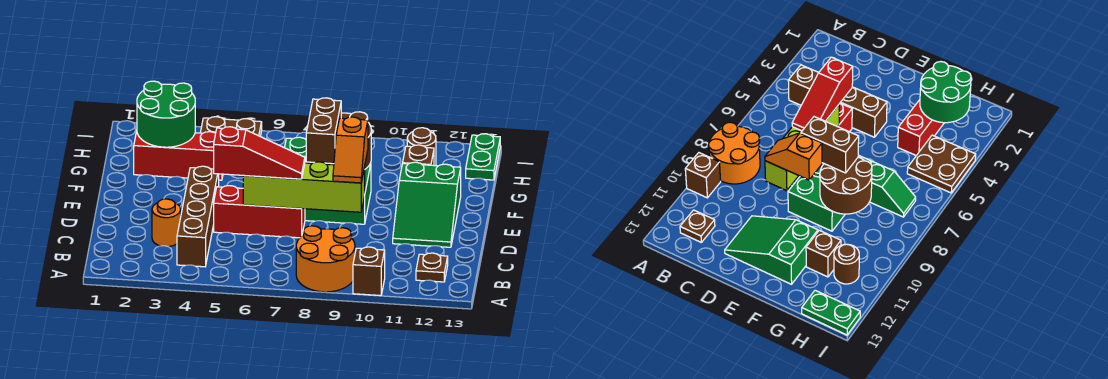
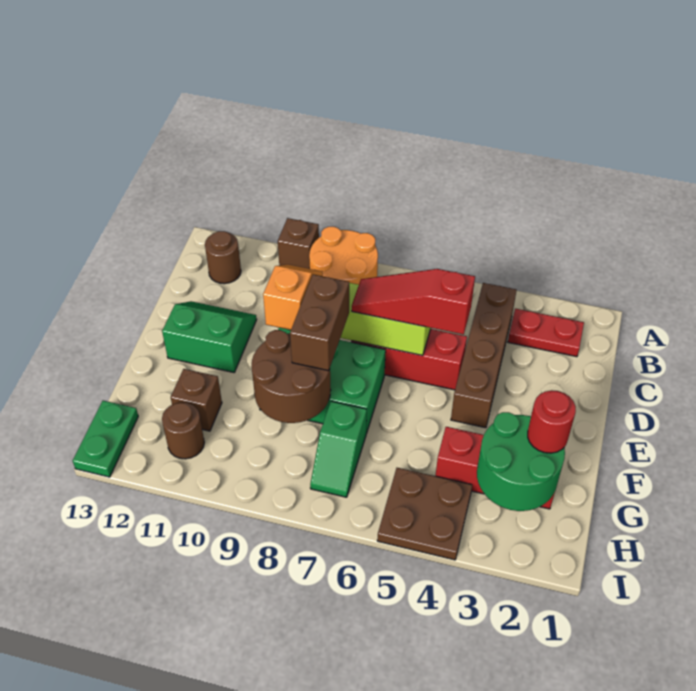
none -> red 1x2 plate [508,309,584,357]
brown 1x1 plate [416,253,448,282] -> brown 1x1 round brick [205,231,241,284]
orange 1x1 round brick [152,199,181,247] -> none
green 2x3 slope [393,162,461,247] -> green 2x2 slope [162,301,257,372]
none -> red 1x1 round brick [528,390,576,453]

